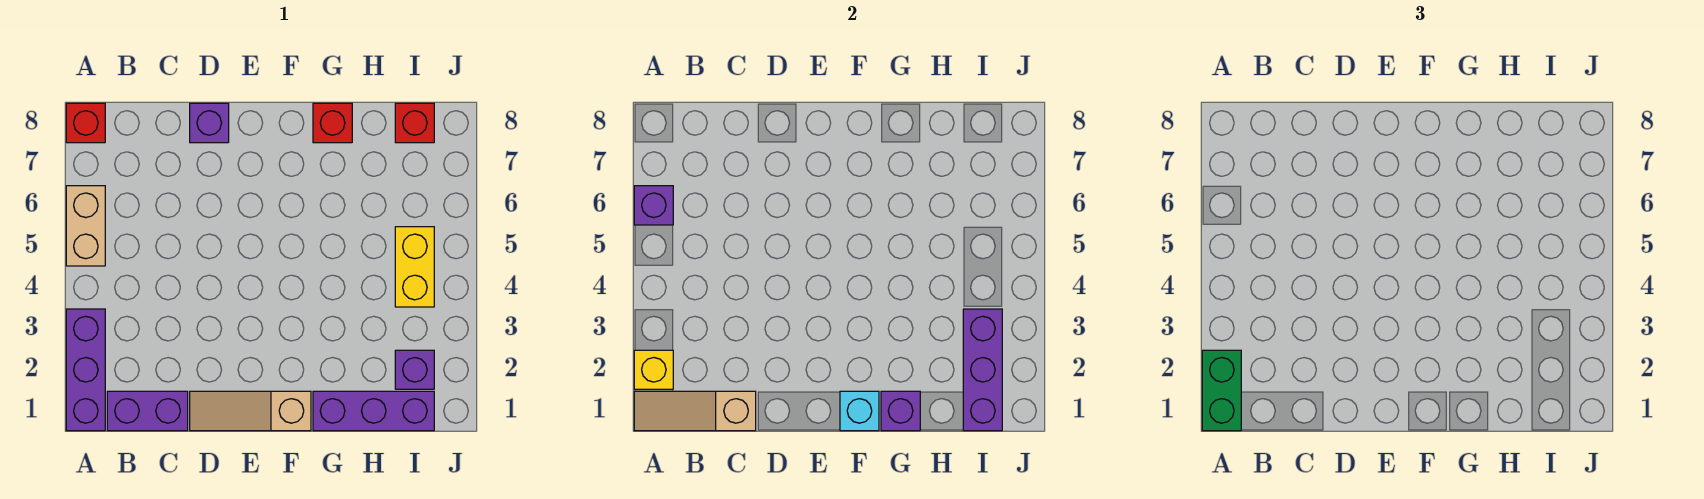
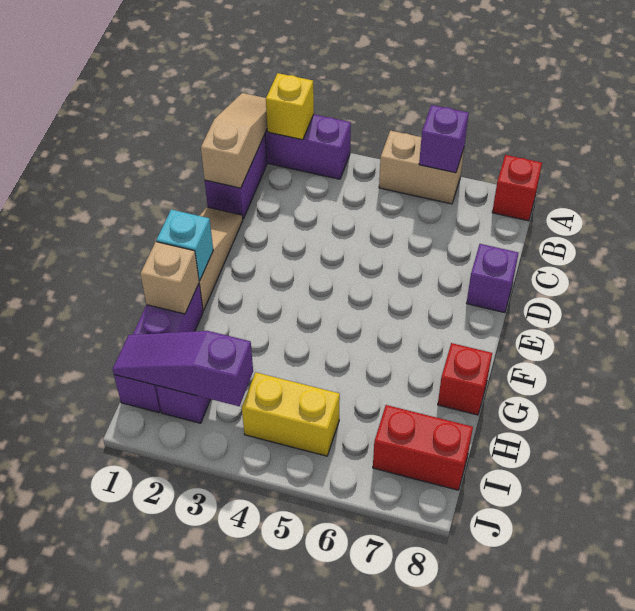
green 1x2 brick [1202,350,1241,431] -> none
purple 1x1 brick [881,391,920,431] -> tan 1x1 brick [140,242,199,314]
purple 1x3 brick [963,309,1002,431] -> purple 1x3 slope [113,331,253,406]
red 1x1 brick [395,103,434,143] -> red 1x2 brick [373,405,473,490]

